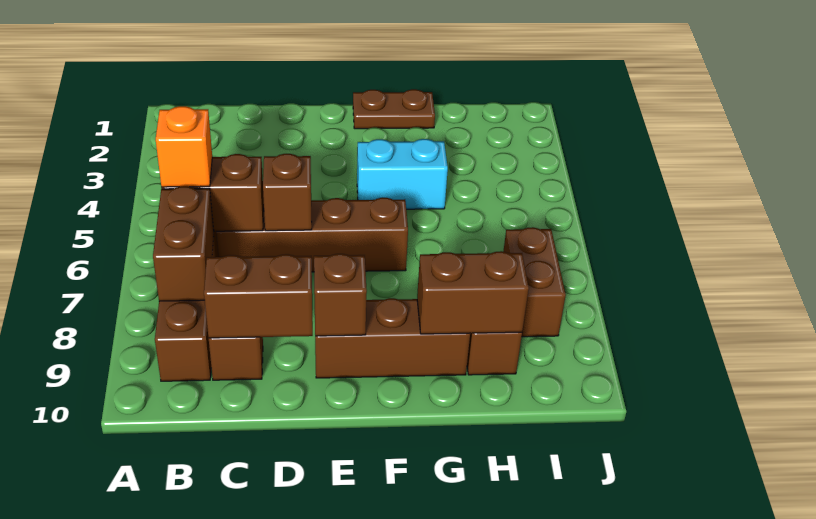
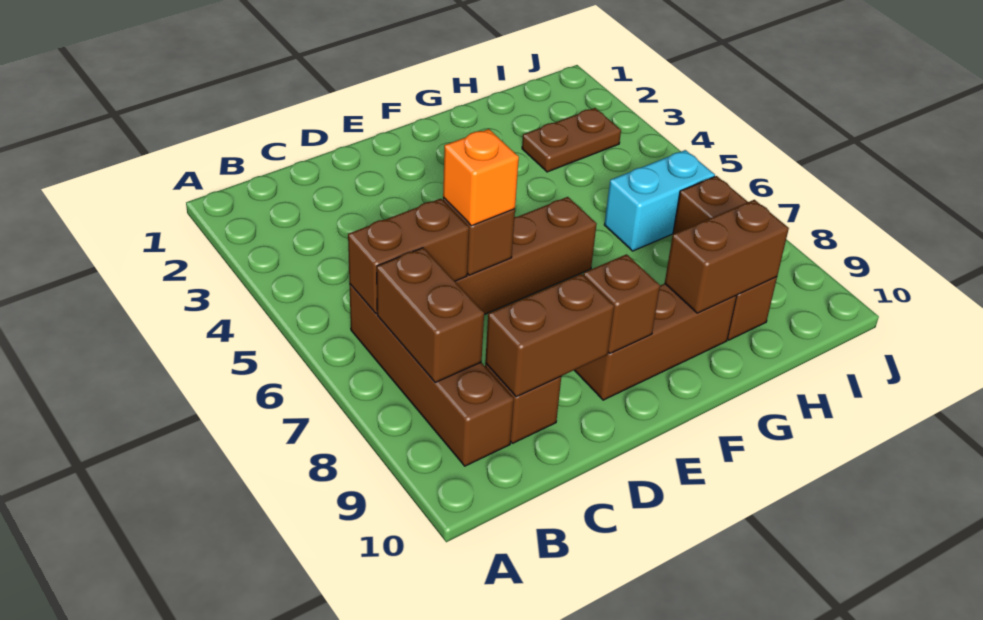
orange 1x1 brick [156,106,212,187] -> orange 1x1 brick moved to [443,129,519,226]
brown 1x2 plate [353,89,435,129] -> brown 1x2 plate moved to [522,108,621,172]
cyan 1x2 brick [357,139,448,209] -> cyan 1x2 brick moved to [604,150,715,251]

